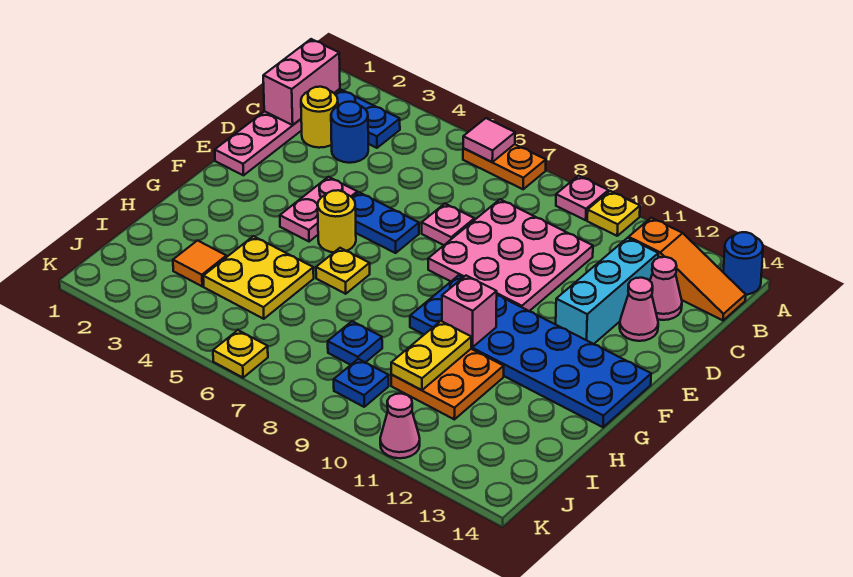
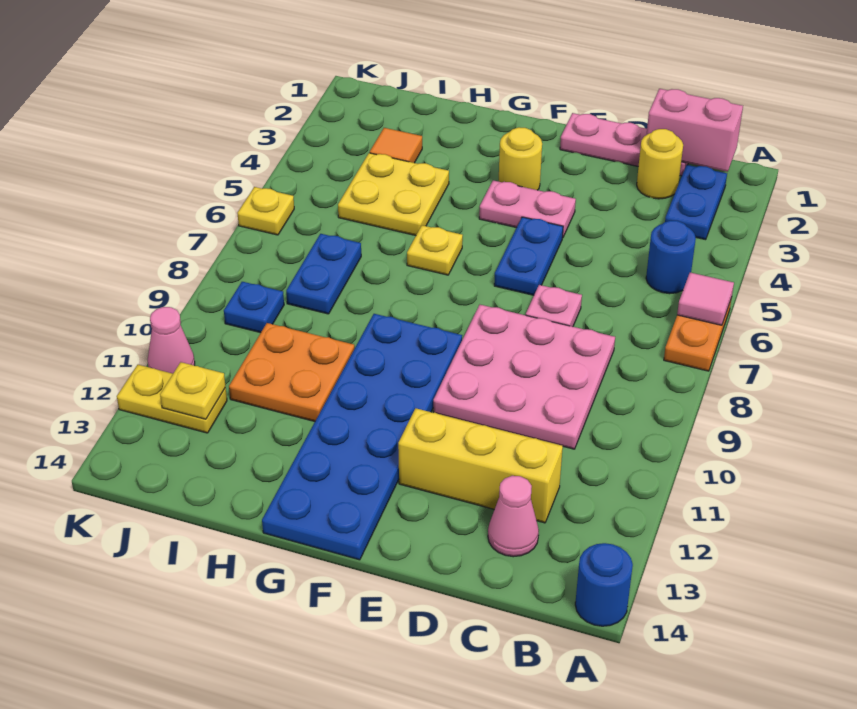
pink 1x1 plate [556,176,608,220] -> none
yellow 1x1 plate [587,191,640,236] -> yellow 1x1 plate moved to [160,362,226,419]
orange 1x3 slope [629,218,746,320] -> none
blue 1x1 round brick [331,102,368,163] -> blue 1x1 round brick moved to [646,220,696,294]
cyan 1x3 brick [556,238,658,344] -> yellow 1x3 brick [398,408,563,523]
pink 1x1 cone [620,278,658,341] -> none
yellow 1x1 round brick [318,190,356,252] -> yellow 1x1 round brick moved to [499,127,542,190]
pink 1x1 brick [442,276,497,347] -> none
yellow 1x2 plate [391,321,471,390] -> yellow 1x2 plate moved to [117,365,227,433]
blue 1x1 plate [328,321,382,365] -> blue 1x2 plate [286,234,361,314]

